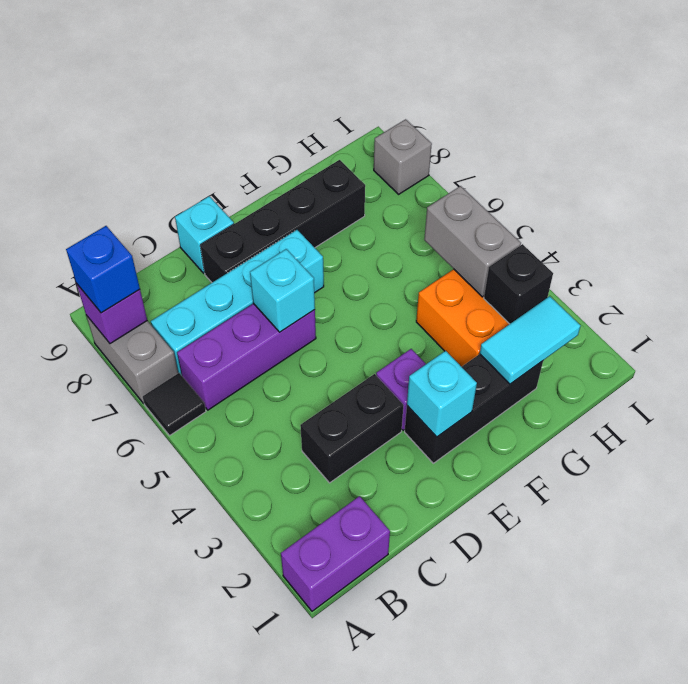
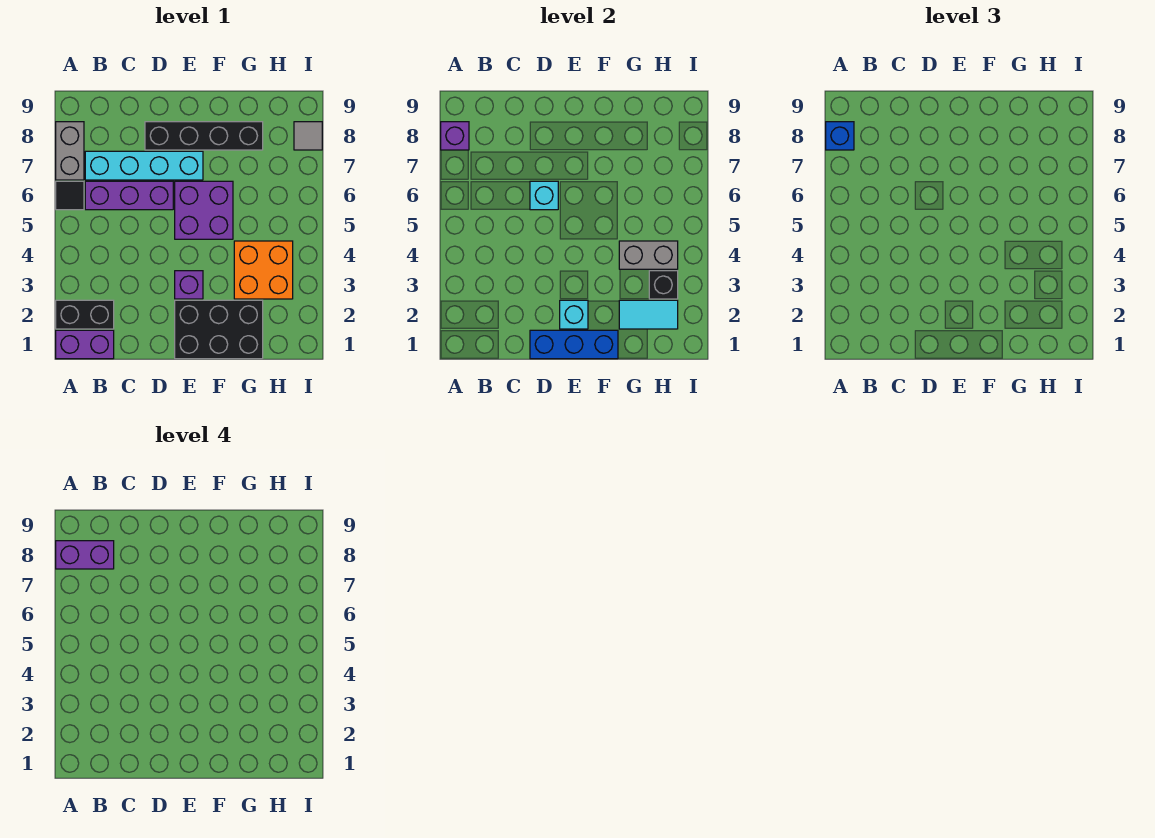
none -> purple 1x2 brick [56,541,114,569]
black 1x2 brick [300,374,404,483] -> black 1x2 brick moved to [56,300,114,329]
none -> blue 1x3 brick [530,330,618,359]
cyan 1x1 brick [175,196,234,273] -> none
black 1x3 brick [405,354,543,463] -> black 2x3 brick [175,300,263,359]
none -> purple 2x2 brick [175,181,233,239]
grey 1x2 brick [424,186,521,297] -> grey 1x2 brick turned to [619,241,678,269]
grey 1x1 brick [374,119,432,194] -> grey 1x1 tile [294,122,322,150]

